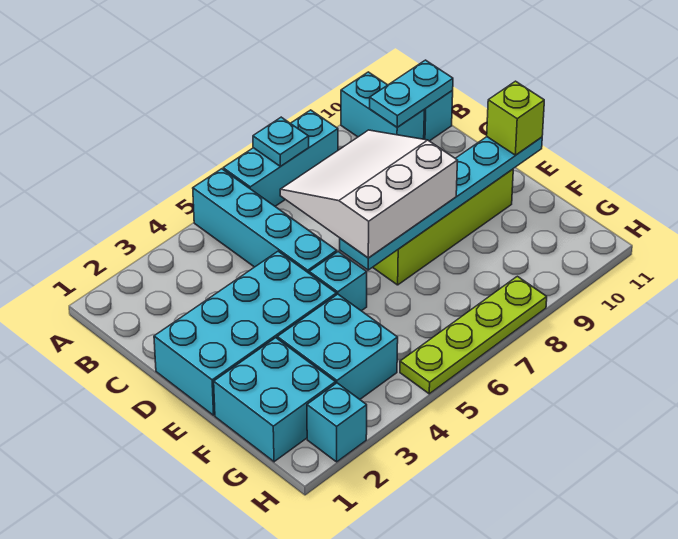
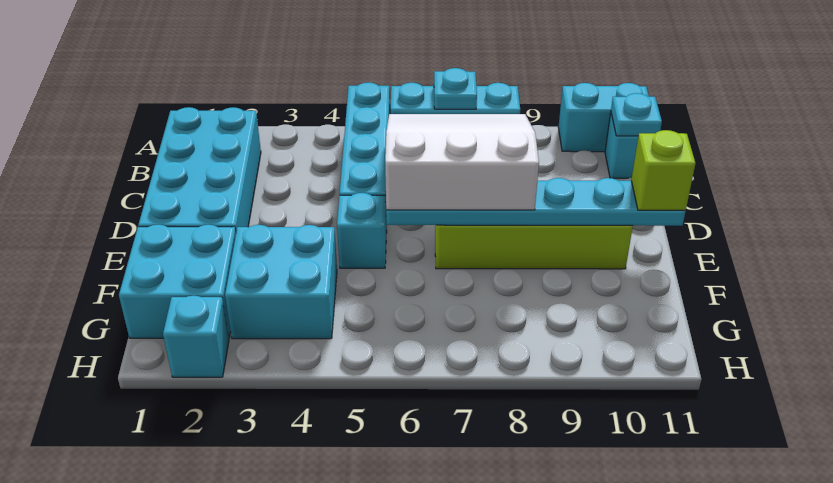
cyan 1x2 brick [341,72,424,139] -> cyan 1x2 brick turned to [558,83,649,152]
cyan 1x2 plate [370,60,453,127] -> cyan 1x1 plate [611,93,662,136]
cyan 2x4 brick [154,251,336,415] -> cyan 2x4 brick turned to [138,107,261,231]
lime 1x4 plate [400,276,547,394] -> none

